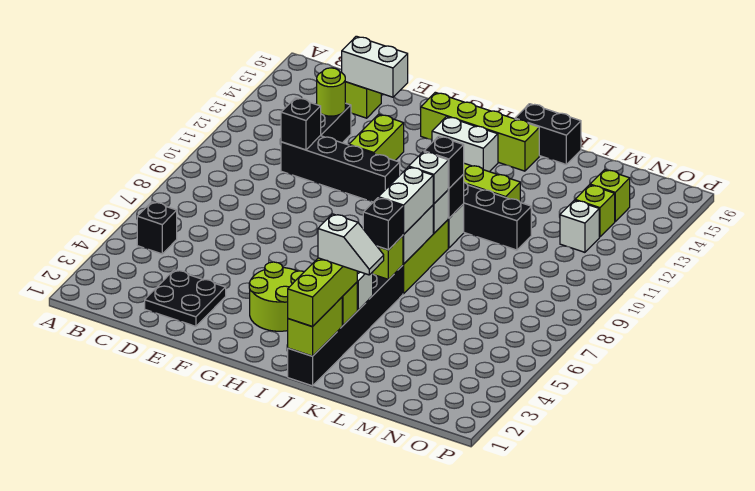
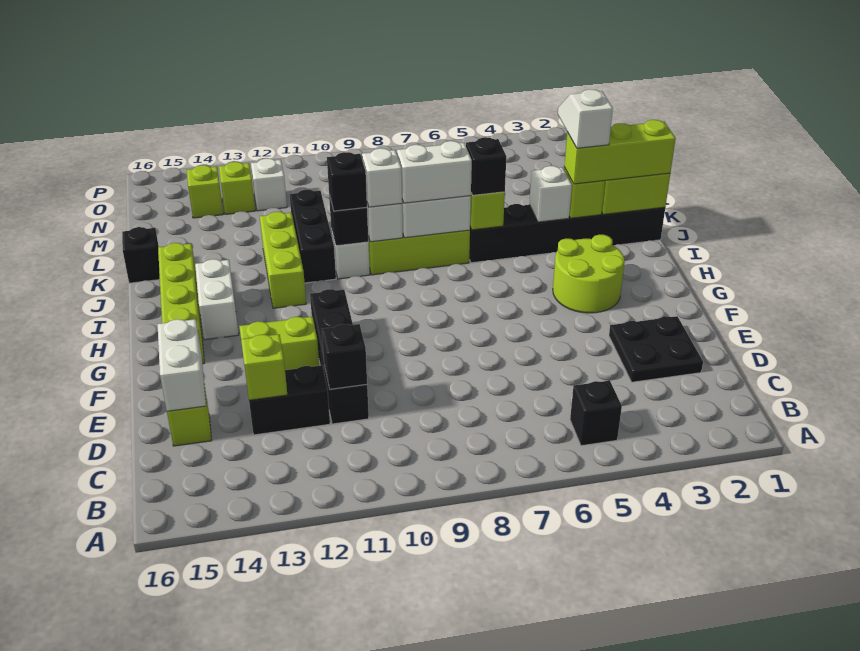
lime 1x1 round brick [317,68,345,116] -> lime 1x1 brick [241,334,287,400]
black 1x2 brick [515,104,581,164] -> black 1x1 brick [122,227,160,283]

